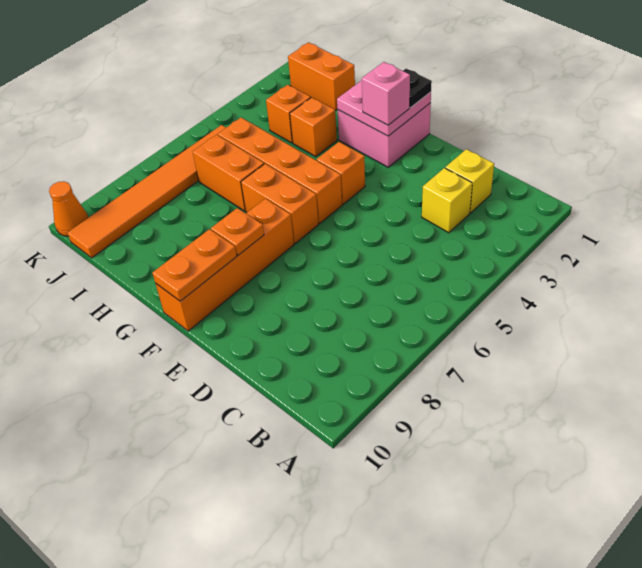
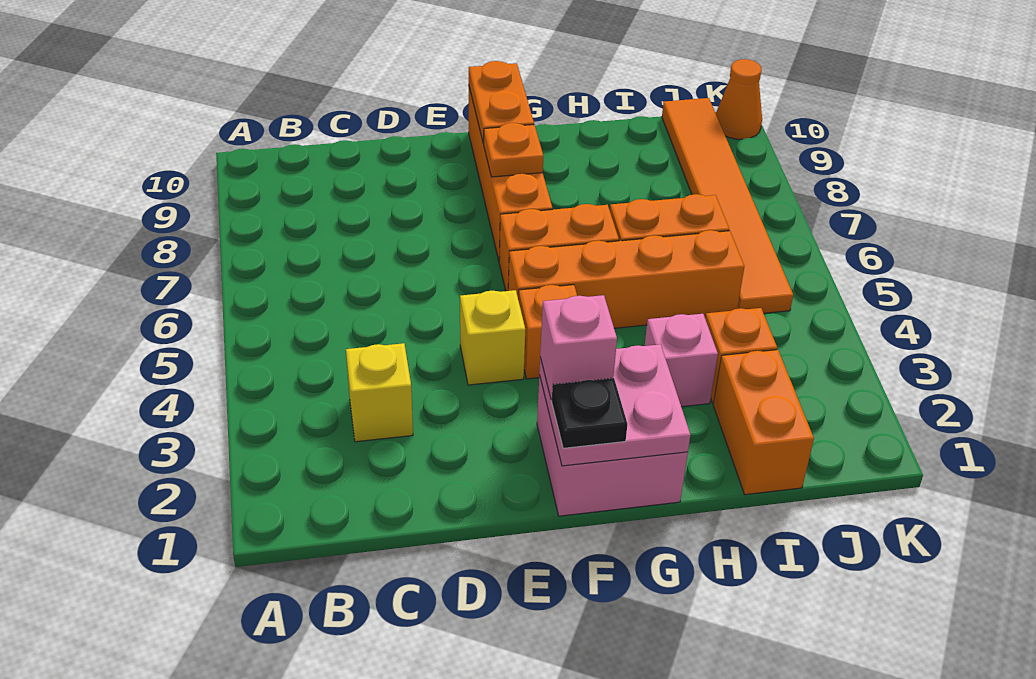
yellow 1x1 brick [445,149,494,213] -> yellow 1x1 brick moved to [460,290,525,385]
orange 1x1 brick [290,97,337,157] -> pink 1x1 brick [645,314,718,407]
orange 1x2 brick [288,42,355,110] -> orange 1x2 brick turned to [713,350,814,495]

